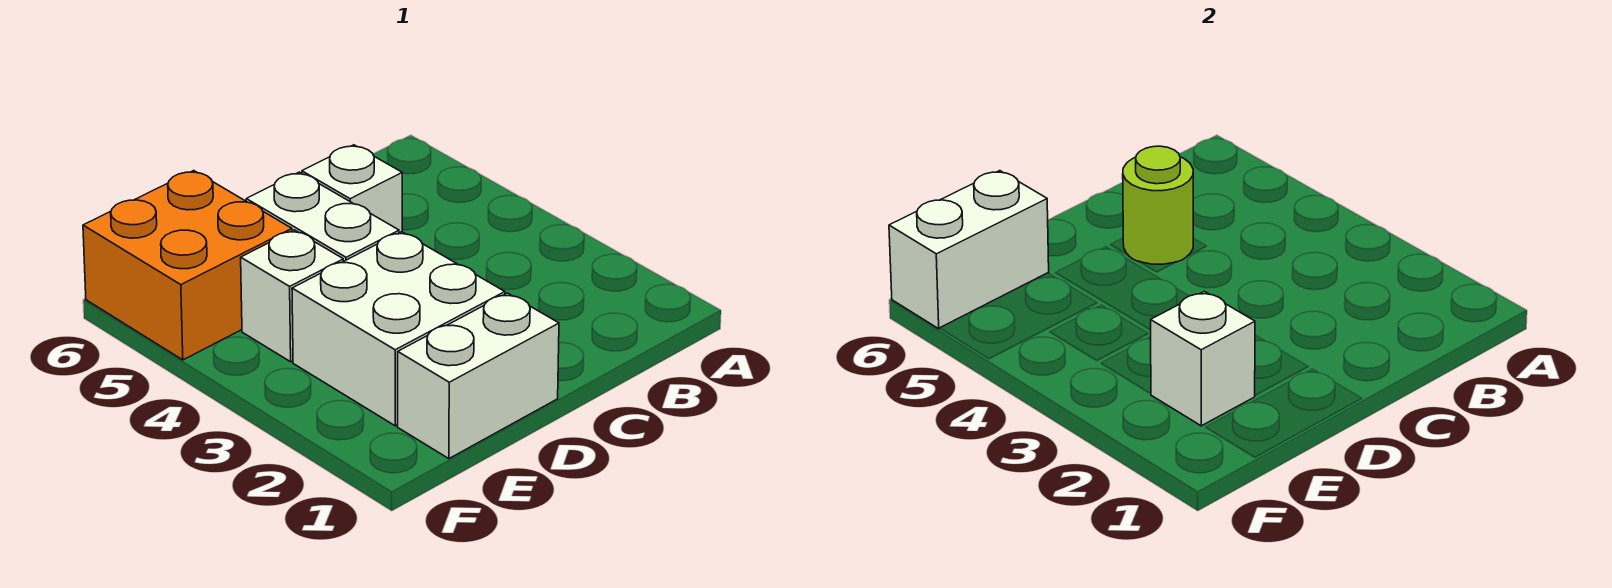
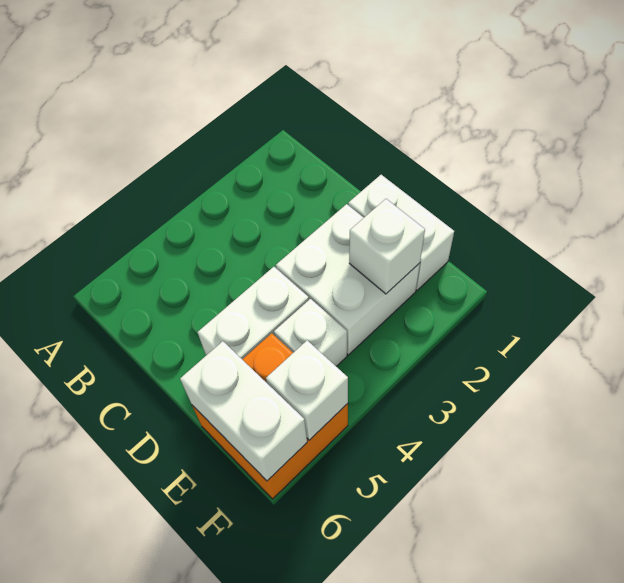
white 1x1 brick [302,145,402,233] -> white 1x1 brick moved to [266,340,348,440]
lime 1x1 round brick [1123,146,1193,264] -> none

